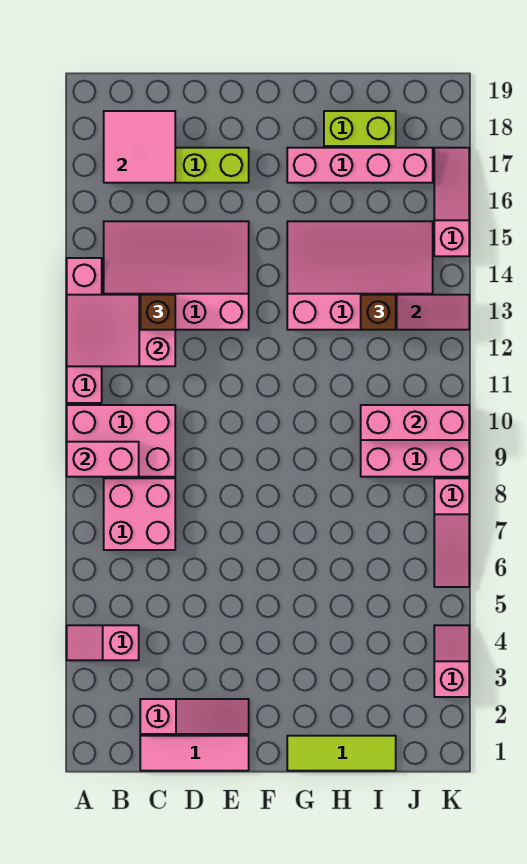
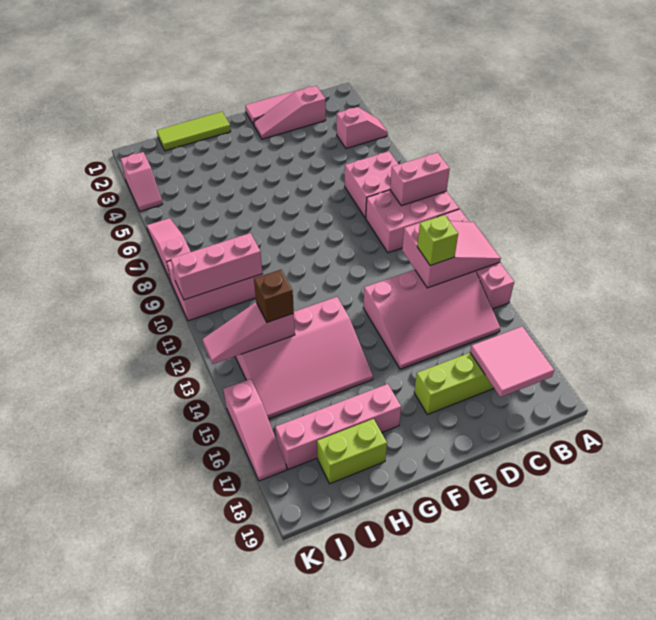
brown 1x1 brick [140,295,175,330] -> lime 1x1 brick [417,215,458,265]

